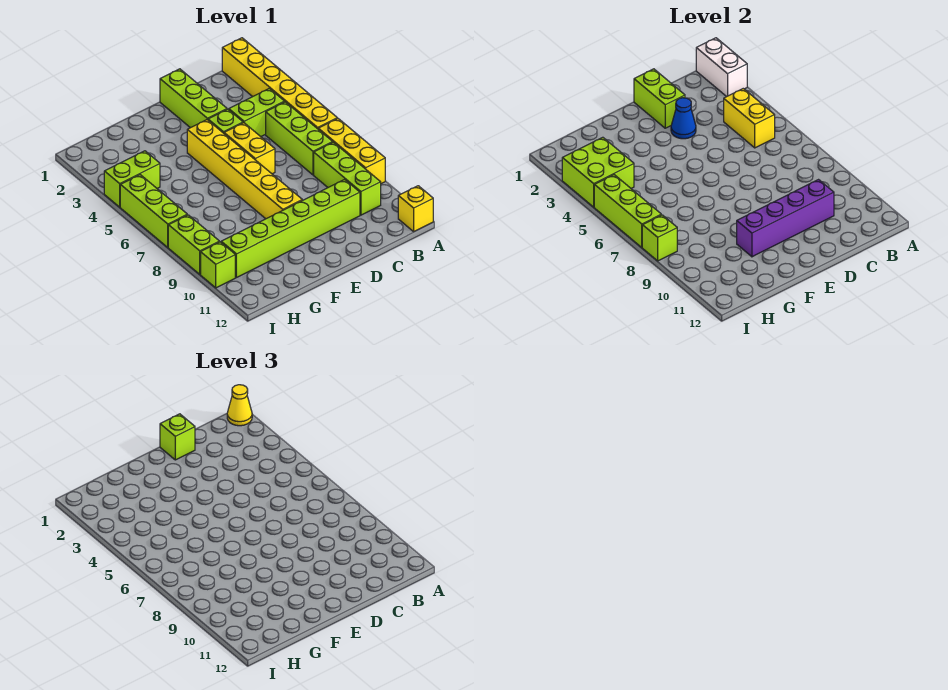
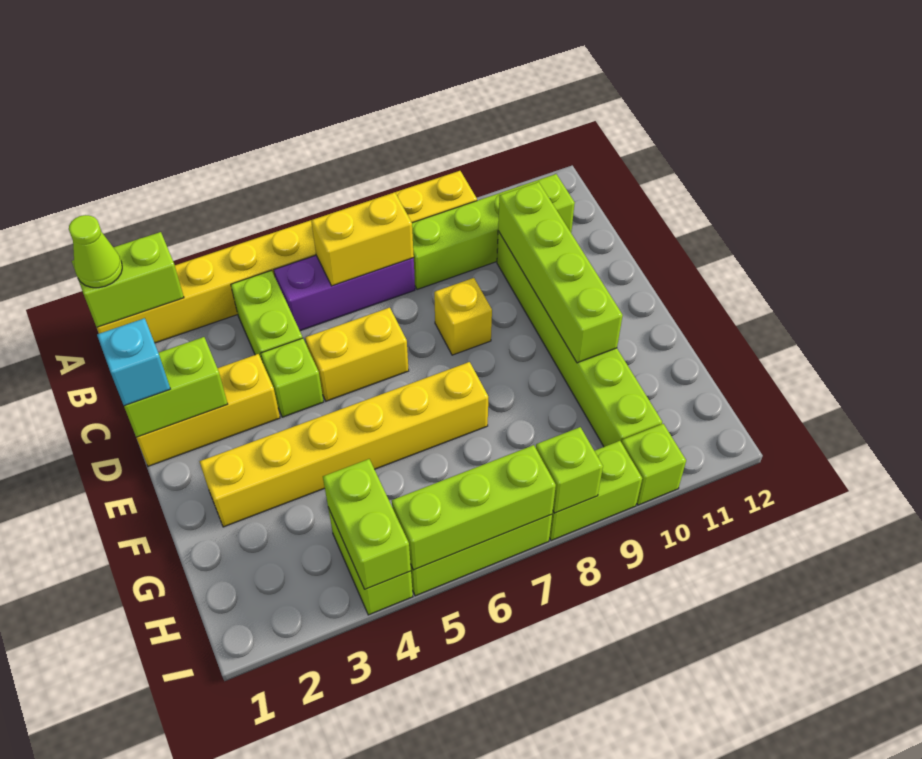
white 1x2 brick [696,38,747,97] -> lime 1x2 brick [72,232,184,327]
yellow 1x1 cone [227,385,252,426] -> lime 1x1 cone [69,215,122,288]
yellow 1x1 brick [398,186,433,231] -> yellow 1x1 brick moved to [434,278,492,355]
yellow 1x2 brick [724,89,775,148] -> yellow 1x2 brick moved to [311,192,414,286]
lime 1x3 brick [266,102,333,175] -> purple 1x3 brick [274,255,415,331]
lime 1x3 brick [314,142,381,215] -> lime 1x4 brick [412,174,575,290]
purple 1x4 brick [737,180,834,257] -> lime 1x4 brick [498,182,623,363]
lime 1x3 brick [160,69,227,128] -> yellow 1x3 brick [137,354,280,466]
lime 1x1 brick [160,414,195,460] -> cyan 1x1 brick [97,318,170,406]
blue 1x1 cone [671,98,696,139] -> none
yellow 1x6 brick [187,120,302,219] -> yellow 1x6 brick moved to [200,362,488,527]
lime 2x2 brick [562,137,634,207] -> lime 1x2 brick [323,459,411,589]

